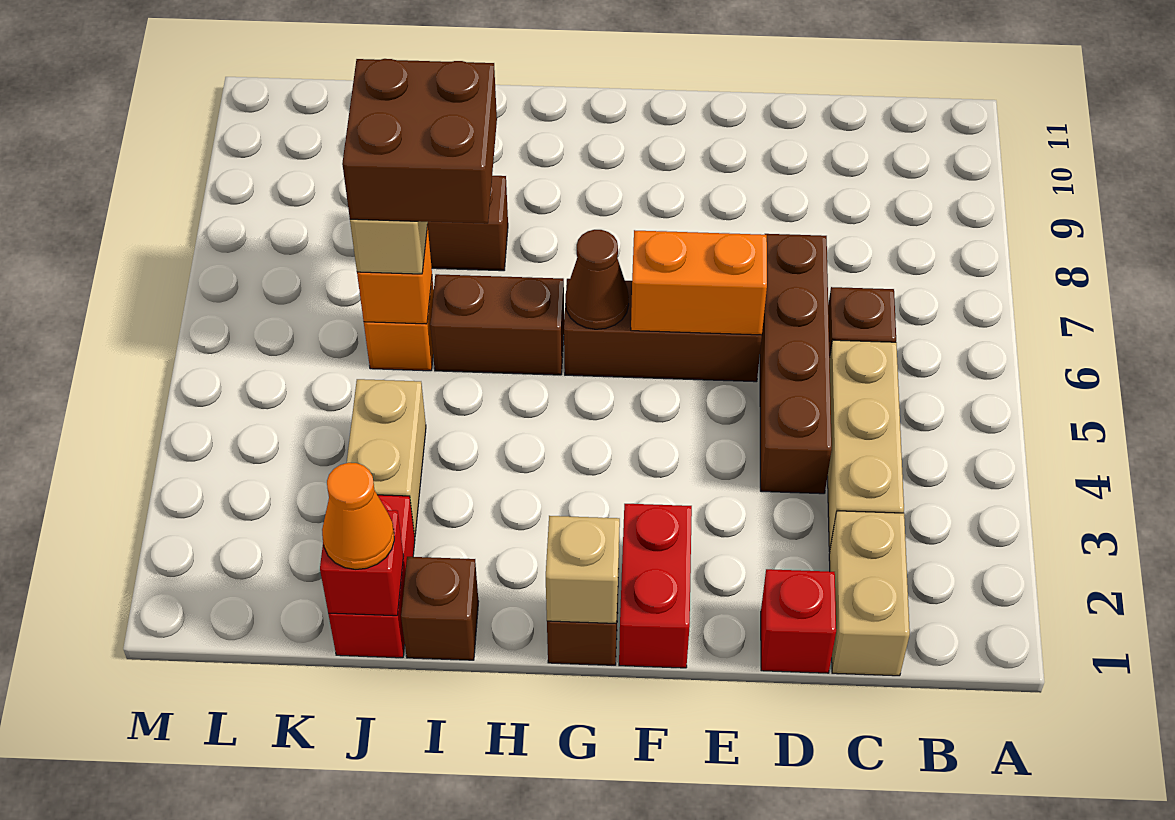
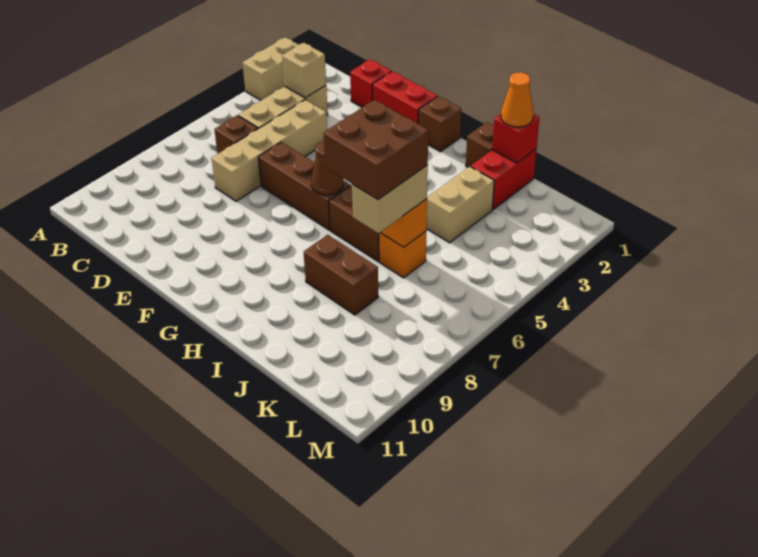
tan 1x2 brick [829,511,910,676] -> tan 1x2 brick moved to [243,37,298,100]
brown 1x4 brick [760,234,832,494] -> tan 1x4 brick [212,100,327,201]
orange 1x2 brick [631,230,767,335] -> none
red 1x2 brick [619,504,692,668] -> red 1x2 brick turned to [372,71,437,124]
tan 1x1 brick [546,516,620,623] -> tan 1x1 brick moved to [282,43,326,98]

